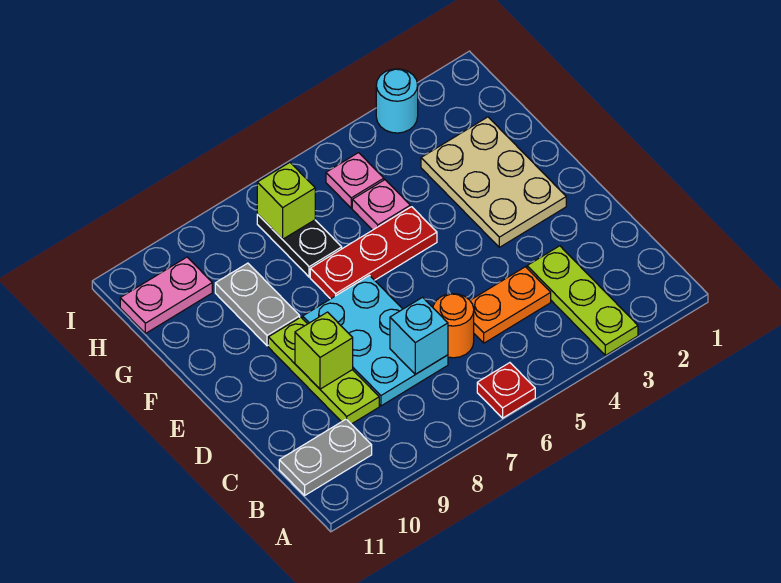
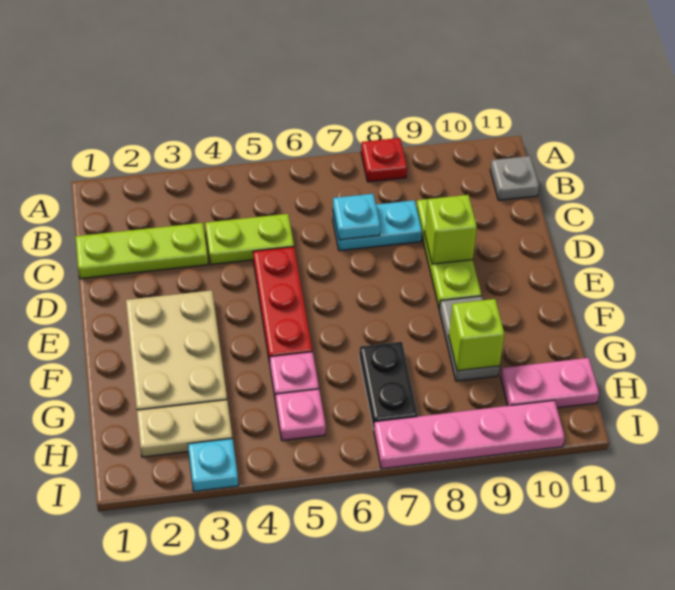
lime 1x3 plate [527,246,638,355] -> lime 1x3 plate turned to [75,223,208,279]
red 1x1 plate [477,363,535,418] -> red 1x1 plate moved to [361,138,407,182]
grey 1x2 plate [279,419,372,495] -> grey 1x1 plate [490,156,539,200]
orange 1x2 plate [470,267,551,343] -> lime 1x2 plate [205,214,294,265]
orange 1x1 round brick [433,294,474,358] -> none
cyan 2x3 plate [303,276,448,406] -> cyan 1x2 plate [333,200,422,251]
cyan 1x1 brick [390,297,448,374] -> cyan 1x1 plate [333,194,380,240]
red 1x3 plate [310,207,437,299] -> red 1x3 plate turned to [253,247,312,364]
none -> tan 1x2 plate [137,400,232,457]
lime 1x1 brick [257,162,315,239] -> lime 1x1 brick moved to [449,299,504,371]
cyan 1x1 round brick [376,69,418,133] -> cyan 1x1 plate [188,438,238,492]
none -> pink 1x4 plate [374,400,565,469]

